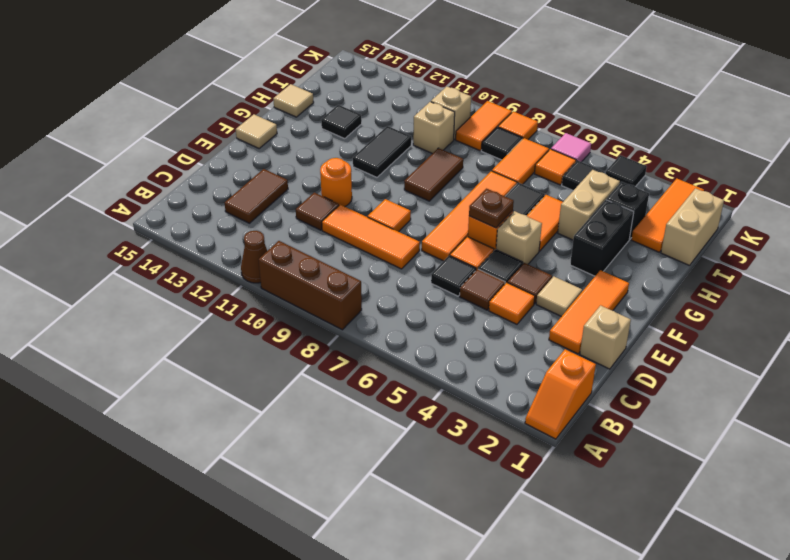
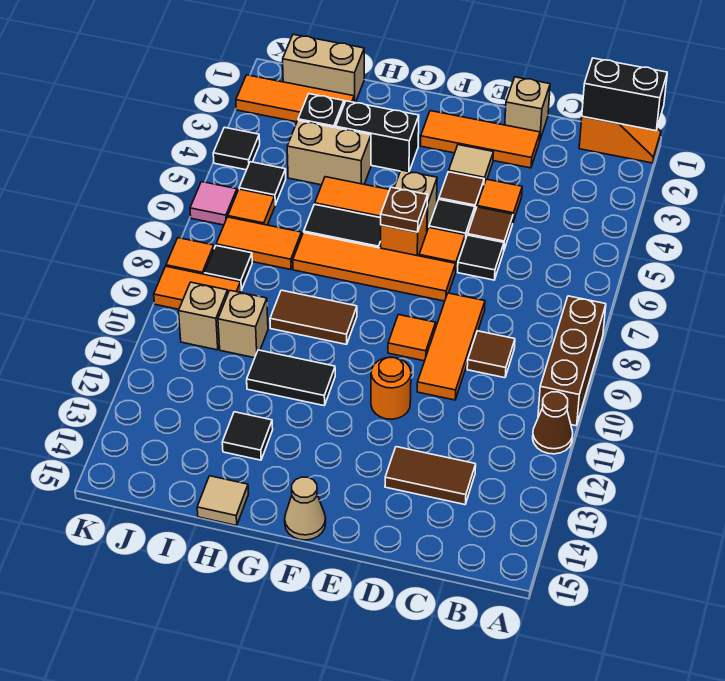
none -> black 1x2 brick [582,58,667,131]
brown 1x1 tile [296,192,339,230] -> brown 1x1 tile moved to [467,331,515,378]
tan 1x1 tile [236,114,277,148] -> tan 1x1 cone [285,477,326,540]

